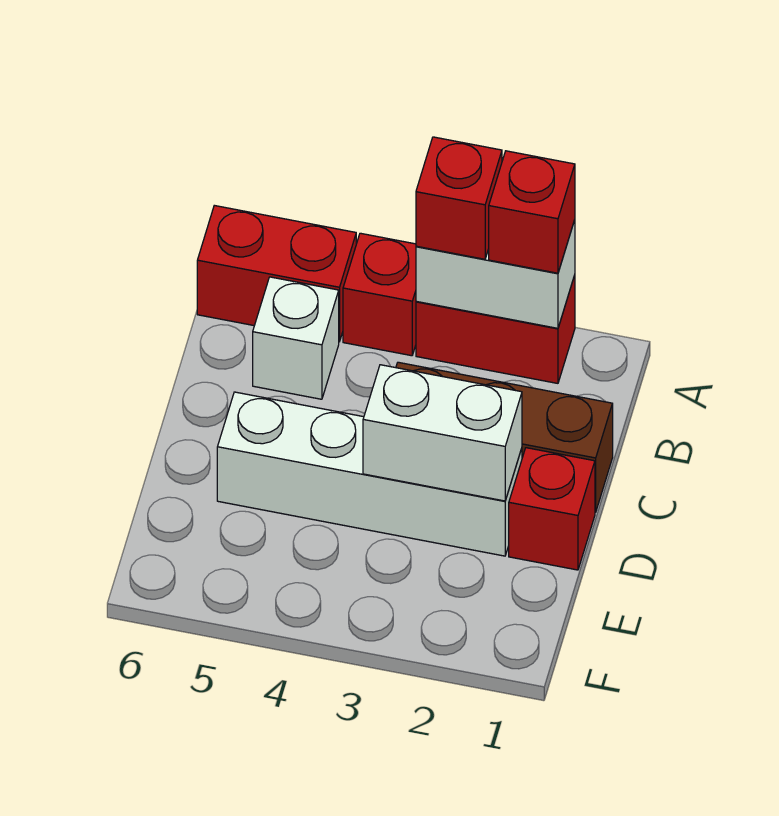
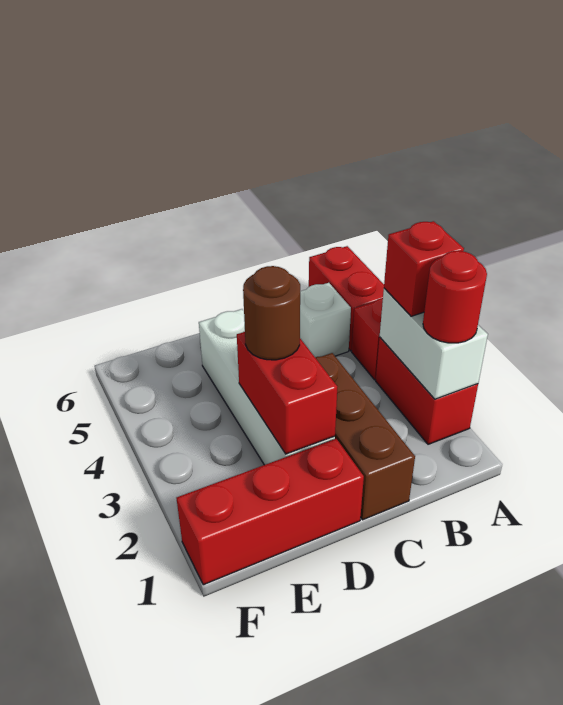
red 1x1 brick [489,151,575,273] -> red 1x1 round brick [423,251,487,343]
red 1x1 brick [509,448,595,570] -> red 1x3 brick [176,439,364,585]
white 1x2 brick [363,365,522,501] -> red 1x2 brick [237,332,337,454]
none -> brown 1x1 round brick [243,266,300,360]

